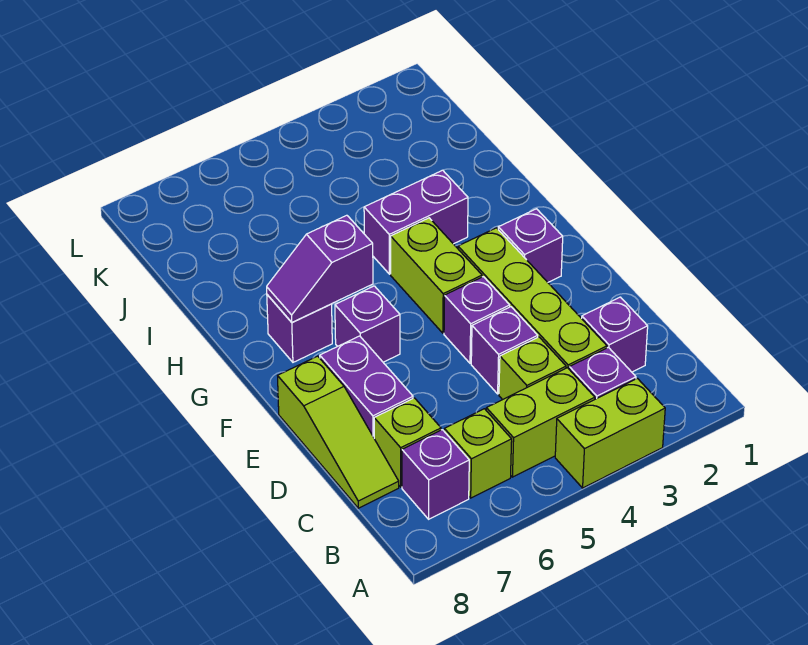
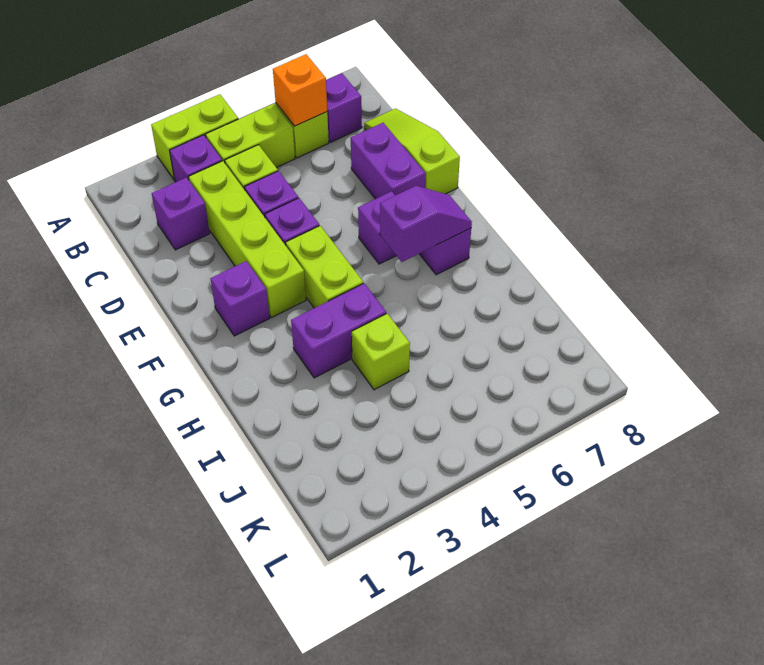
none -> orange 1x1 brick [273,54,327,126]
lime 1x1 brick [374,398,441,487] -> lime 1x1 brick moved to [352,314,410,390]

